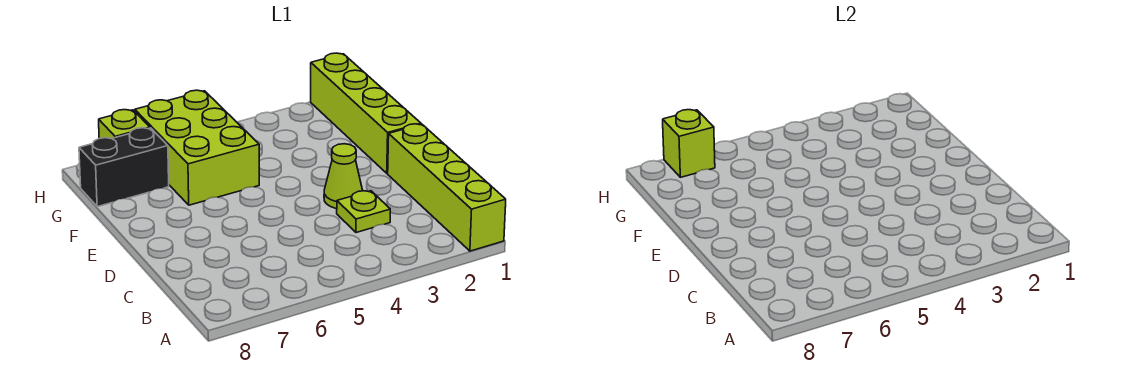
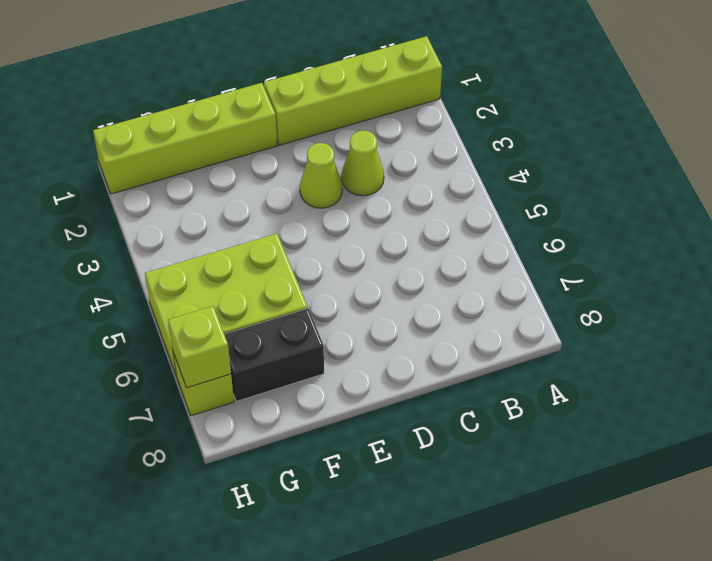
lime 1x1 plate [337,191,390,233] -> lime 1x1 cone [342,131,384,196]
black 1x2 brick [79,128,169,207] -> black 1x2 brick turned to [224,309,324,401]

